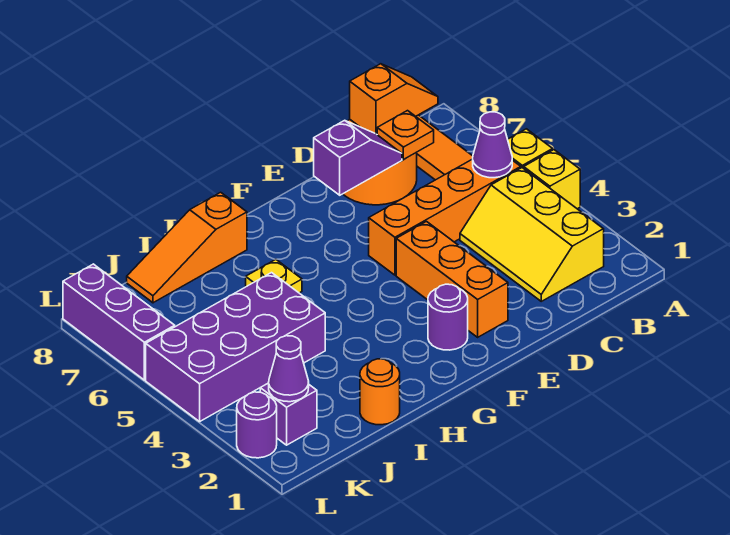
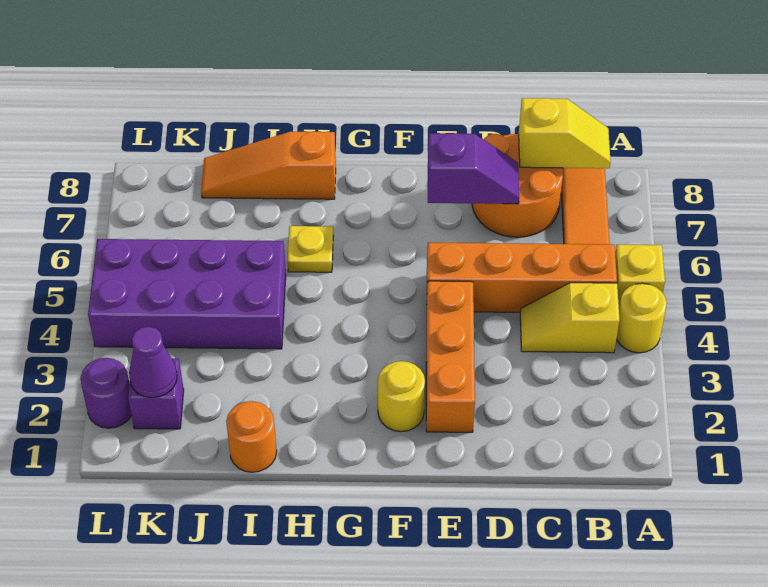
yellow 1x1 brick [524,150,580,209] -> yellow 1x1 round brick [617,283,667,353]
yellow 2x3 slope [460,168,604,301] -> yellow 1x2 slope [520,283,620,353]
purple 1x1 cone [473,112,512,178] -> none
orange 1x2 slope [350,64,438,134] -> yellow 1x2 slope [519,98,611,168]
orange 1x1 plate [377,111,434,159] -> none
purple 1x1 round brick [428,284,468,350] -> yellow 1x1 round brick [378,361,425,432]
purple 1x3 brick [63,264,175,380] -> none

